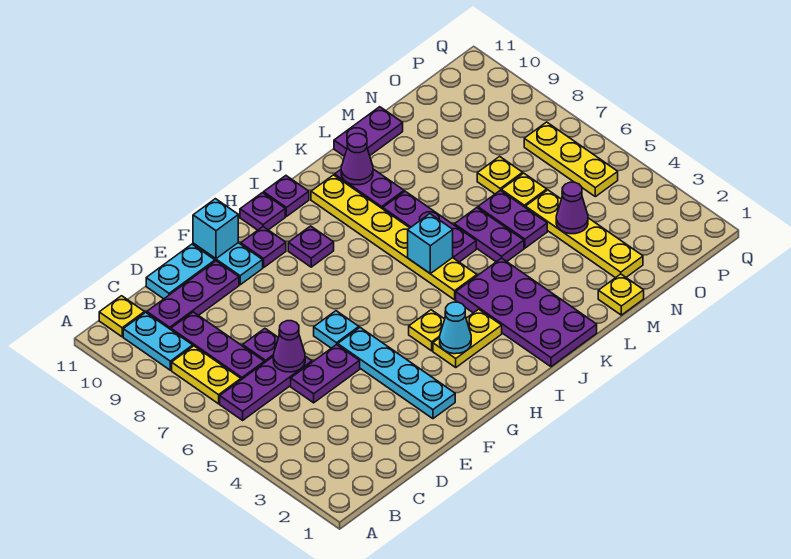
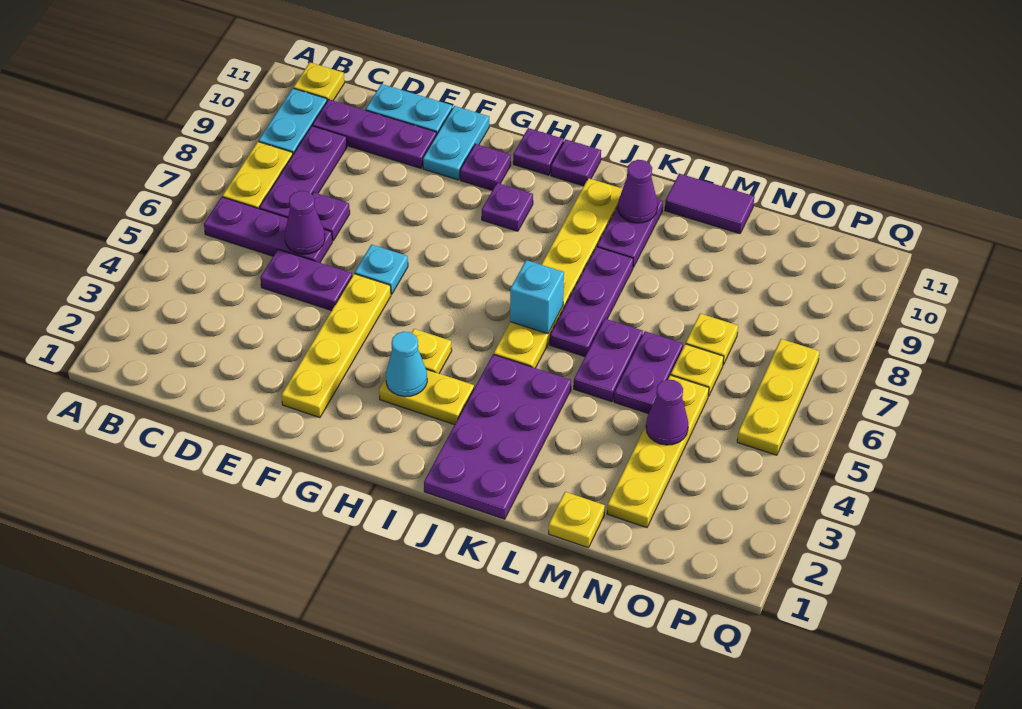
cyan 1x4 plate [338,328,455,419] -> yellow 1x4 plate [281,274,391,418]
cyan 1x1 brick [193,199,238,259] -> none
purple 1x2 plate [334,107,403,157] -> purple 1x2 tile [665,174,754,234]

